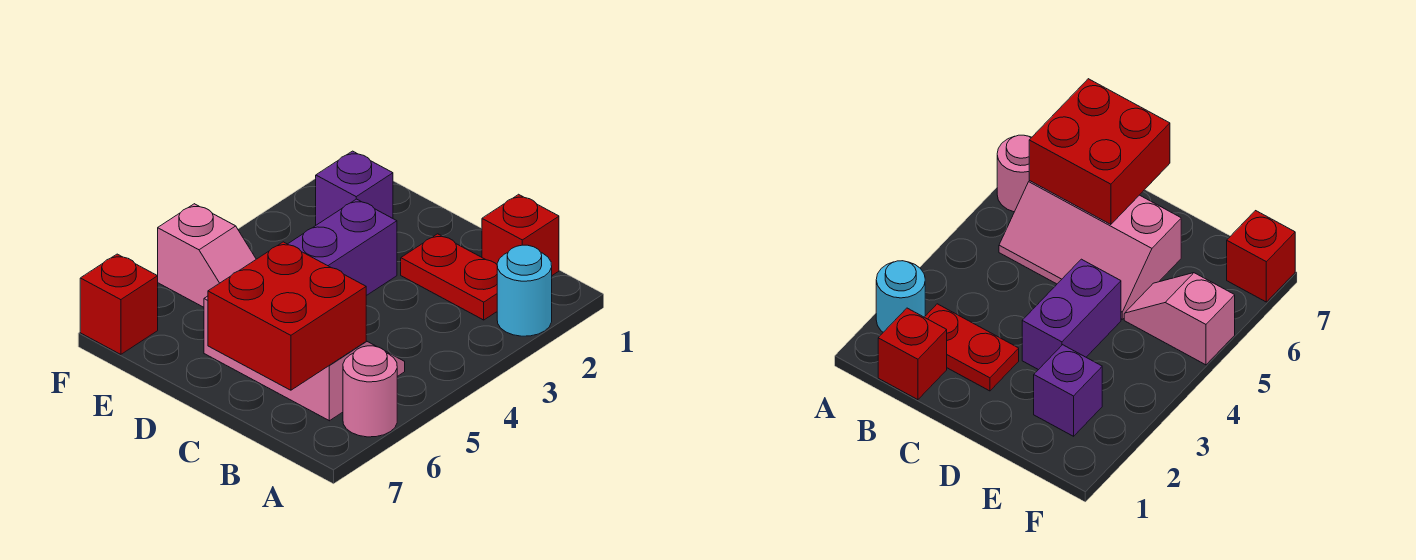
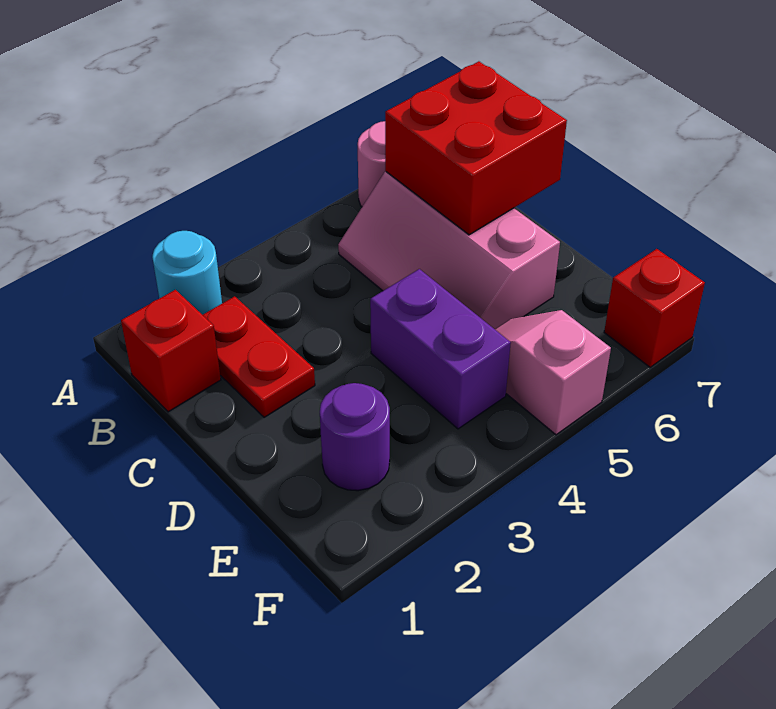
purple 1x2 brick [288,199,397,296] -> purple 1x2 brick turned to [370,269,511,429]
purple 1x1 brick [316,151,393,225] -> purple 1x1 round brick [320,383,390,491]

